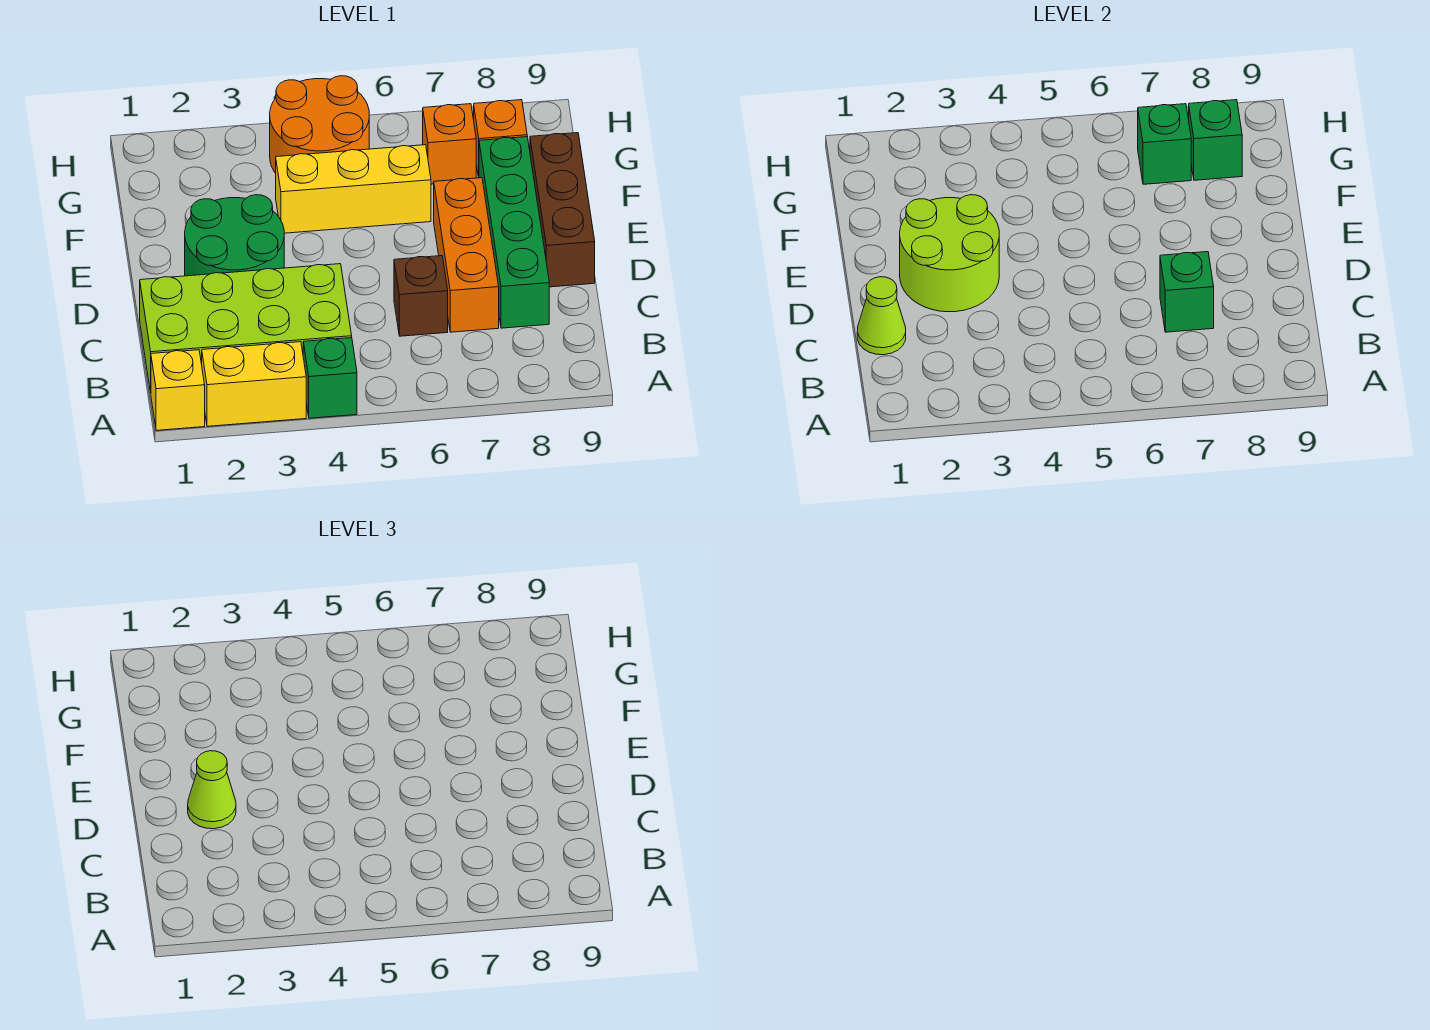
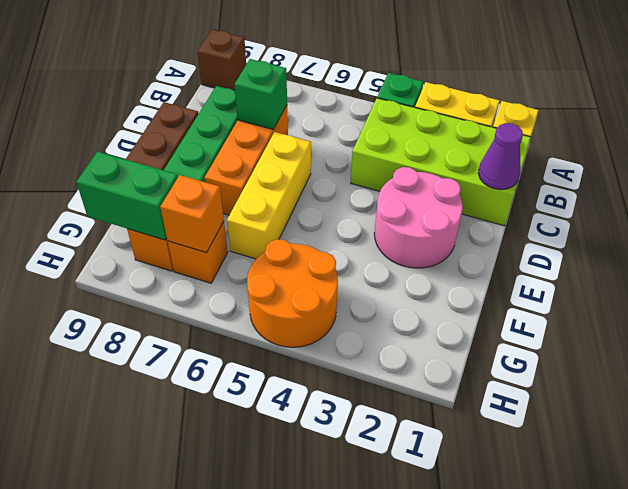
lime 1x1 cone [857,277,906,355] -> purple 1x1 cone [478,123,523,190]
brown 1x1 brick [394,256,448,336] -> brown 1x1 brick moved to [197,29,246,91]
green 2x2 round brick [185,195,284,276] -> pink 2x2 round brick [374,167,463,268]
lime 2x2 round brick [900,195,999,312] -> none
lime 1x1 cone [188,751,236,829] -> none
yellow 1x3 brick [276,145,431,233] -> yellow 1x3 brick turned to [227,132,311,259]
green 1x1 brick [1138,104,1191,184] -> orange 1x1 brick [160,175,224,253]
green 1x1 brick [1189,100,1242,180] -> green 1x2 brick [76,152,178,240]

